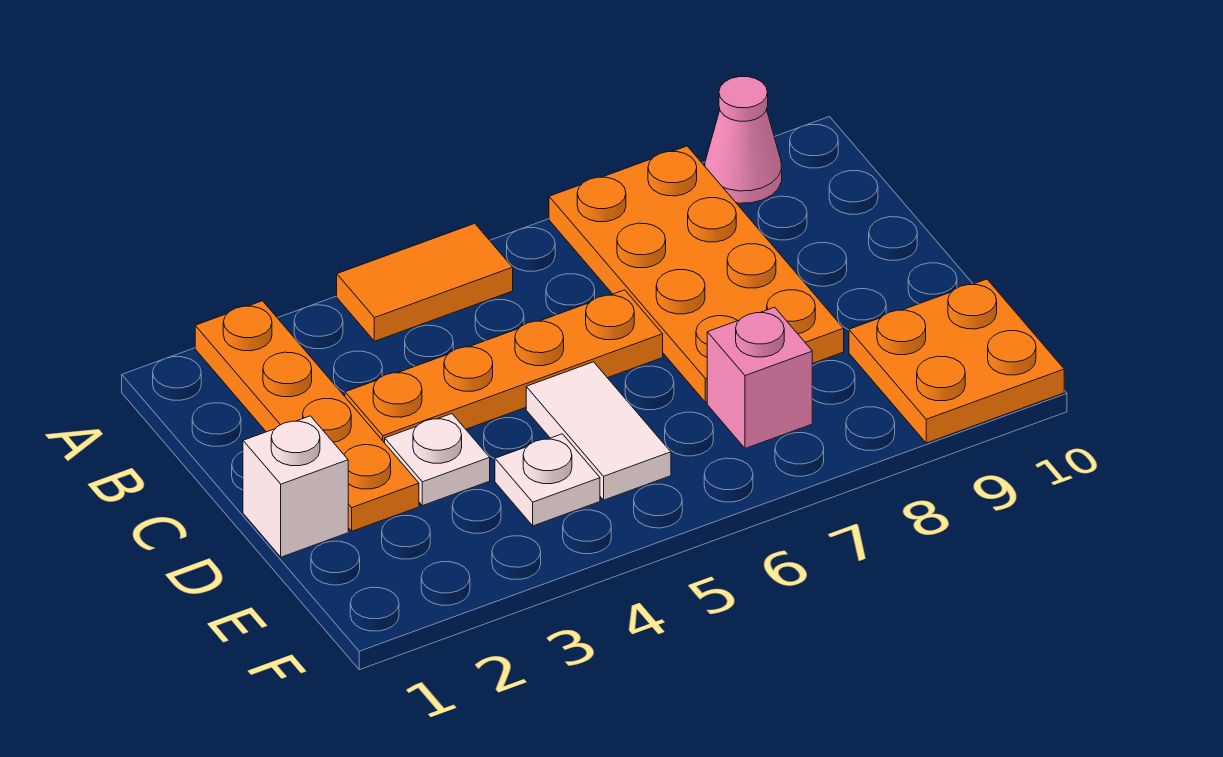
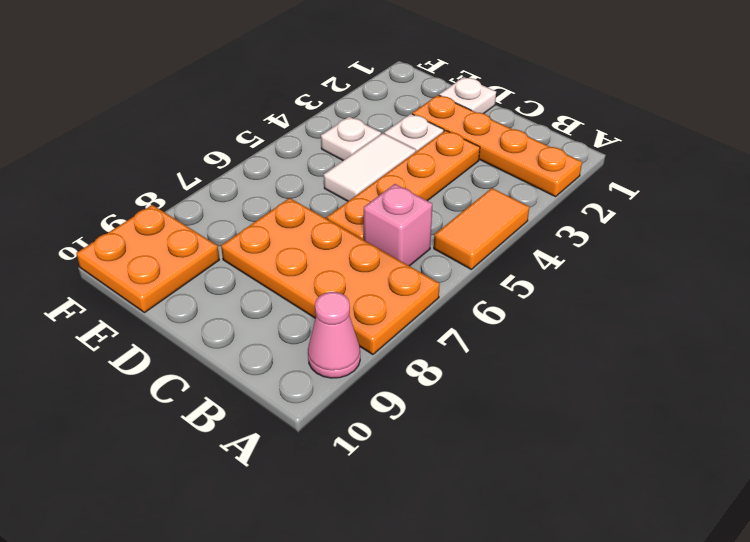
white 1x1 brick [243,416,348,557] -> white 1x1 plate [439,77,496,114]
white 1x2 tile [526,362,671,500] -> white 1x2 tile turned to [324,133,416,201]
pink 1x1 brick [707,307,812,449] -> pink 1x1 brick moved to [364,184,432,266]

